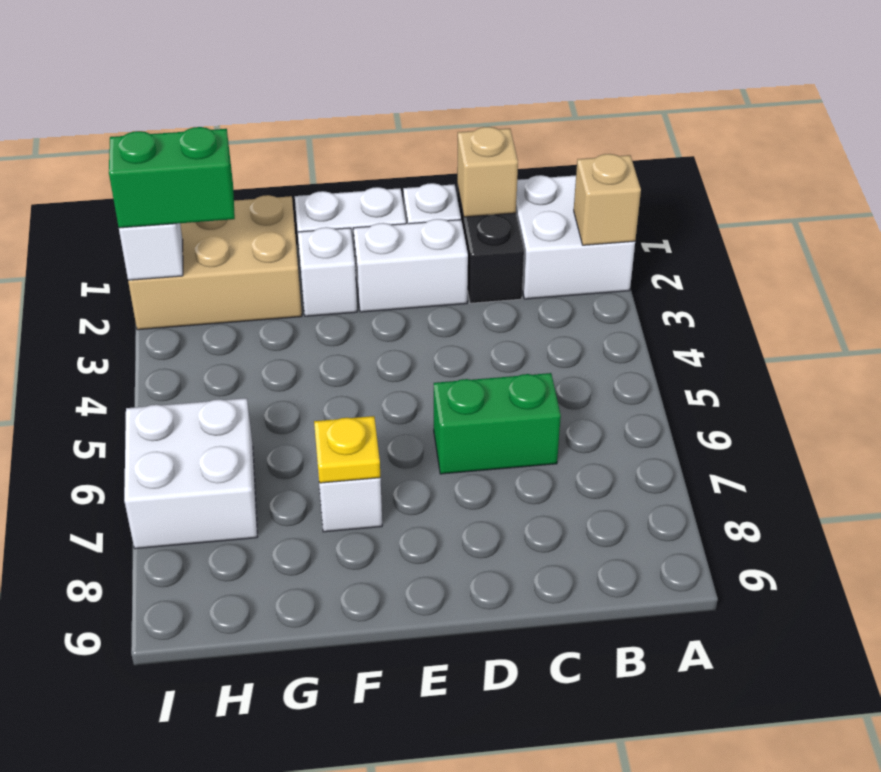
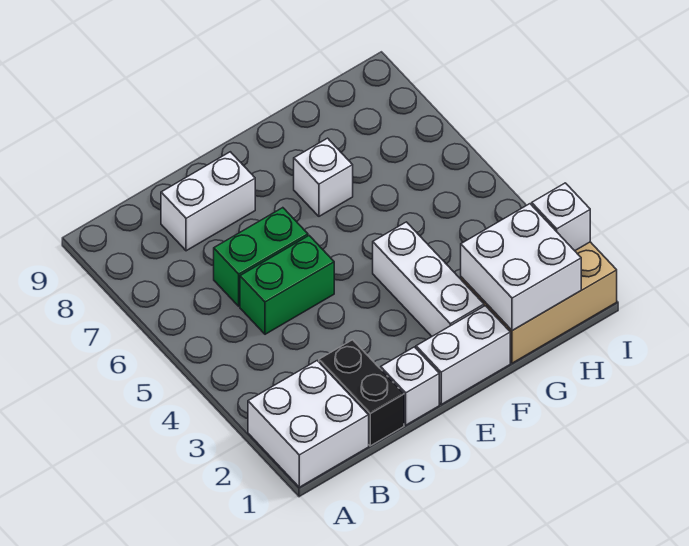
tan 1x1 brick [574,154,641,245] -> none
tan 1x1 brick [457,127,518,217] -> none
white 1x2 brick [353,219,468,312] -> white 1x2 brick moved to [161,152,255,251]
white 1x1 brick [298,227,357,316] -> white 1x3 brick [373,222,484,336]
yellow 1x1 plate [314,416,380,483] -> none
green 1x2 brick [109,127,235,228] -> green 1x2 brick moved to [240,236,334,334]
white 2x2 brick [124,398,257,549] -> white 2x2 brick moved to [461,204,581,331]

